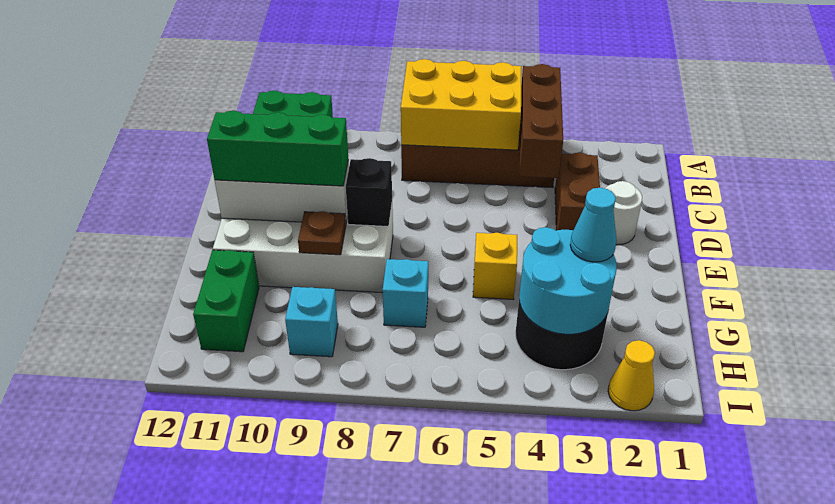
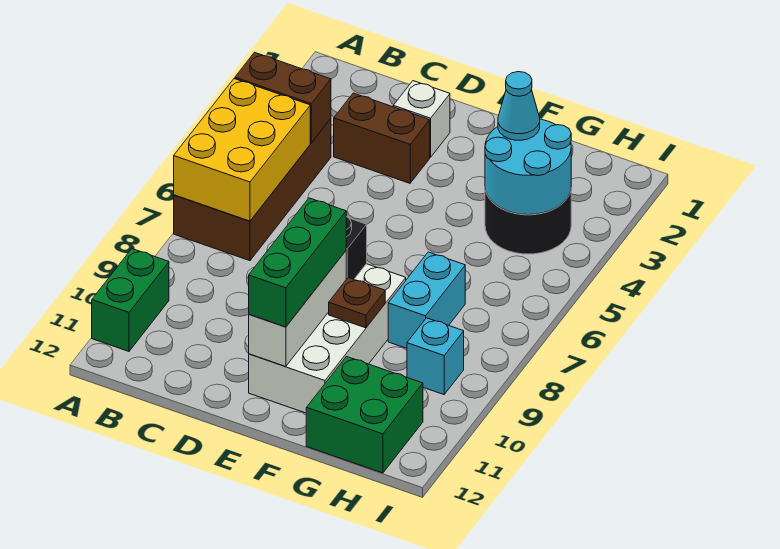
brown 1x3 brick [520,64,563,178] -> brown 1x2 brick [235,52,331,143]
white 1x1 round brick [605,181,642,245] -> white 1x1 brick [393,81,450,157]
yellow 1x1 brick [473,233,517,299] -> none
cyan 1x1 brick [383,259,428,327] -> cyan 1x2 brick [388,252,465,348]
green 1x2 brick [193,250,259,352] -> green 2x2 brick [306,357,423,473]
yellow 1x1 cone [608,340,655,411] -> none

